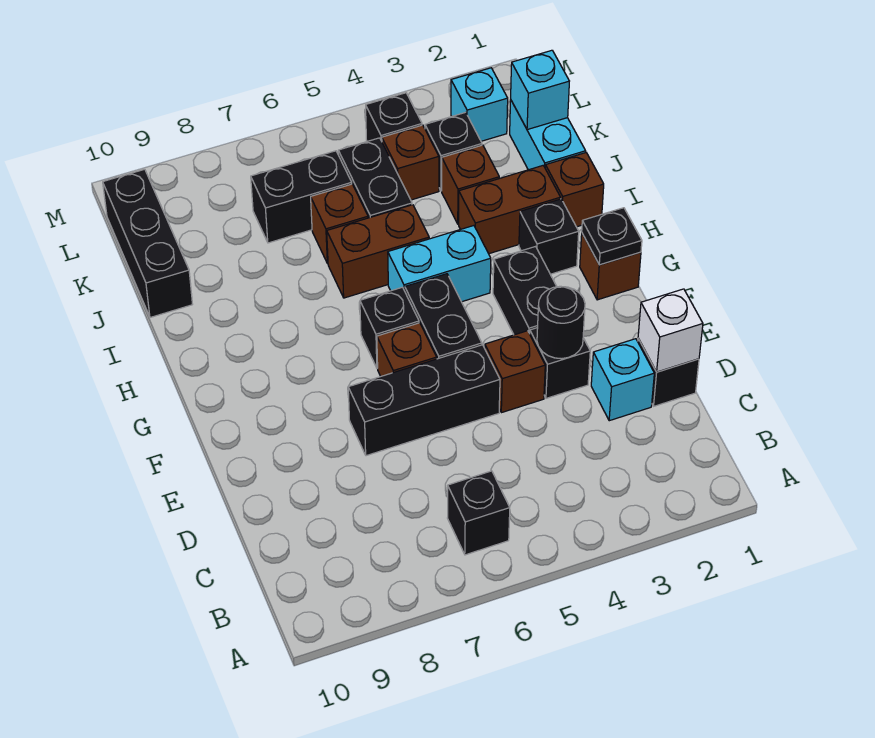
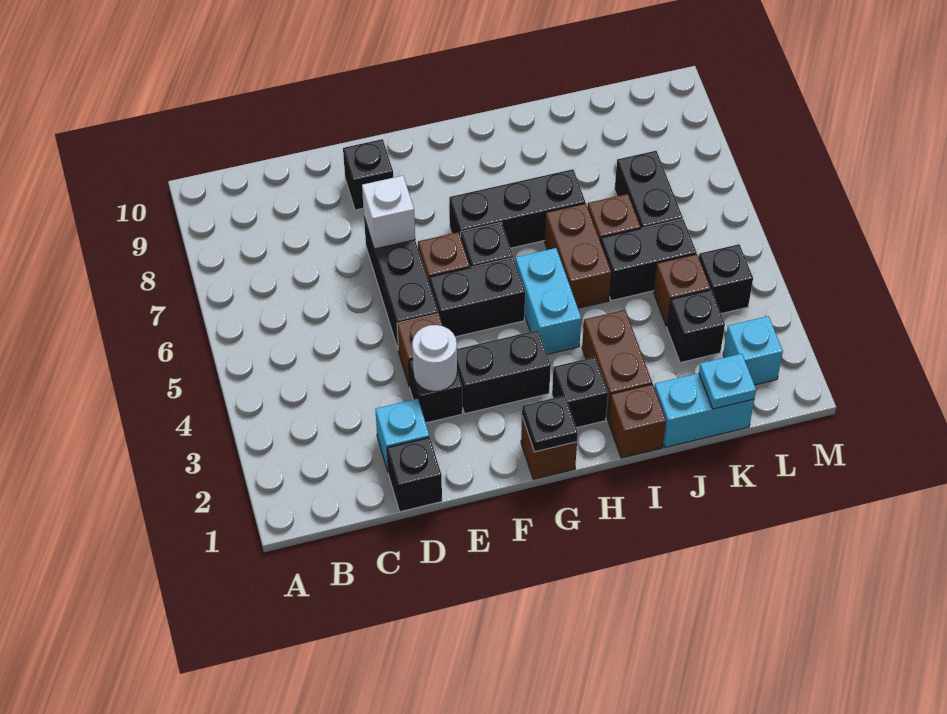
black 1x1 brick [448,471,510,555] -> black 1x1 brick moved to [343,139,393,210]
white 1x1 brick [638,289,703,372] -> white 1x1 brick moved to [362,176,415,249]
black 1x1 round brick [537,286,585,359] -> white 1x1 round brick [412,325,457,392]
brown 1x1 brick [442,145,499,224] -> none
black 1x3 brick [103,169,193,318] -> black 1x3 brick moved to [449,169,585,248]
cyan 1x1 brick [511,50,569,130] -> cyan 1x1 plate [699,354,756,409]

